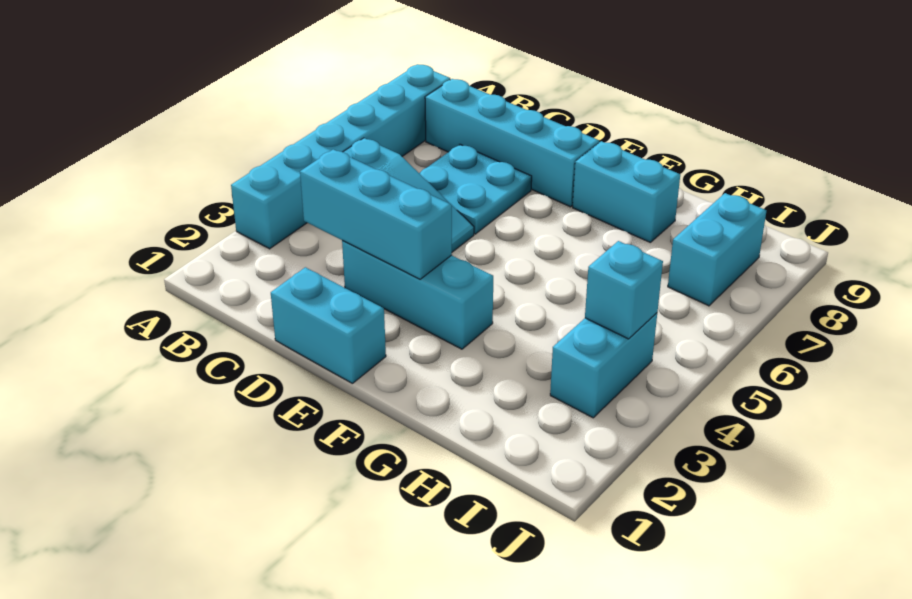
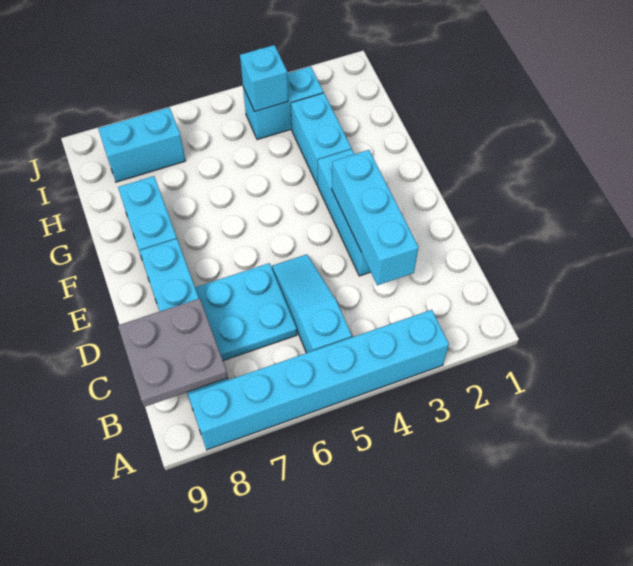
none -> grey 2x2 plate [118,298,228,407]
cyan 1x2 brick [271,267,386,383] -> cyan 1x2 brick moved to [291,93,351,185]

